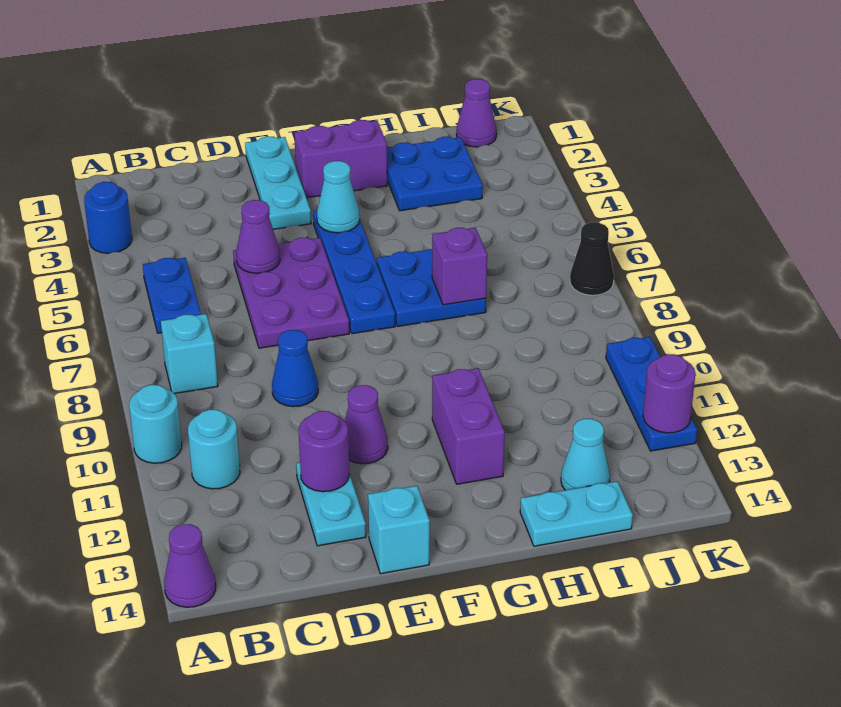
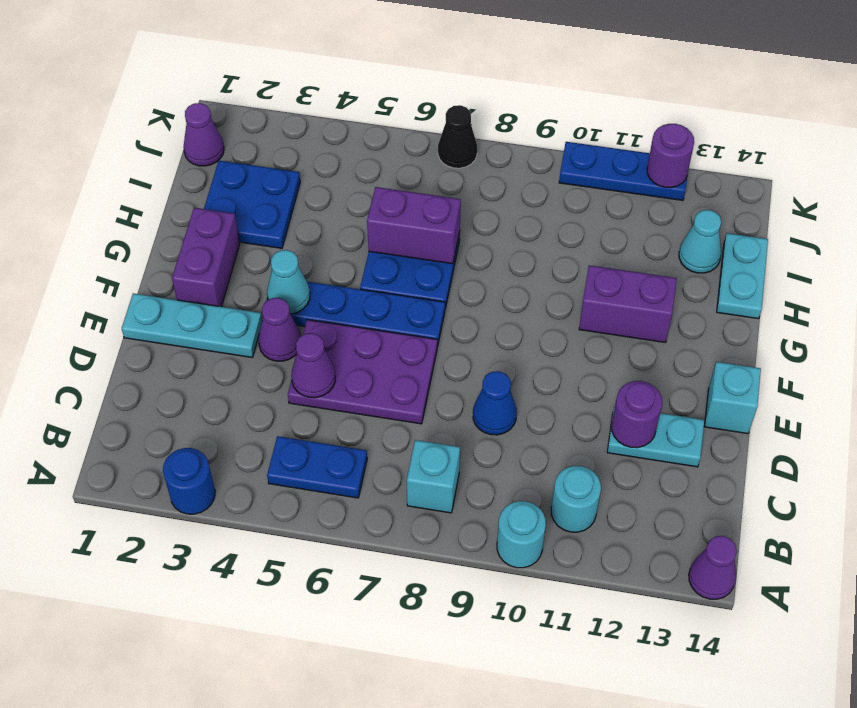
purple 1x1 cone [345,385,388,464] -> purple 1x1 cone moved to [258,298,301,361]
purple 1x1 brick [432,228,487,305] -> purple 1x2 brick [367,187,461,264]

